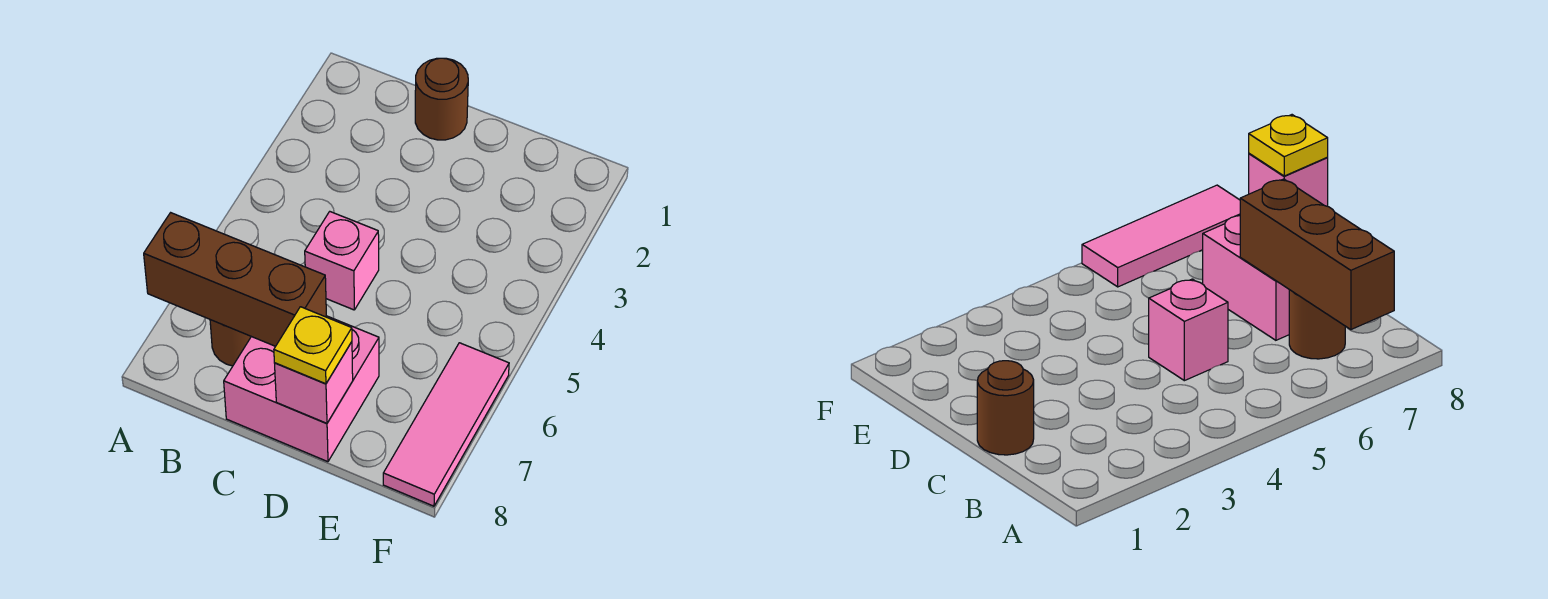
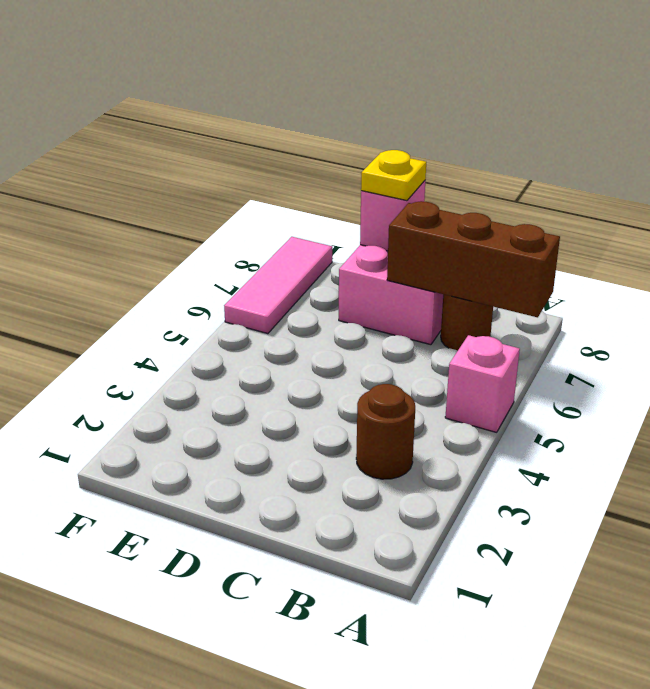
brown 1x1 round brick [415,58,468,140] -> brown 1x1 round brick moved to [356,384,415,479]
pink 1x1 brick [305,212,379,310] -> pink 1x1 brick moved to [445,335,520,432]

